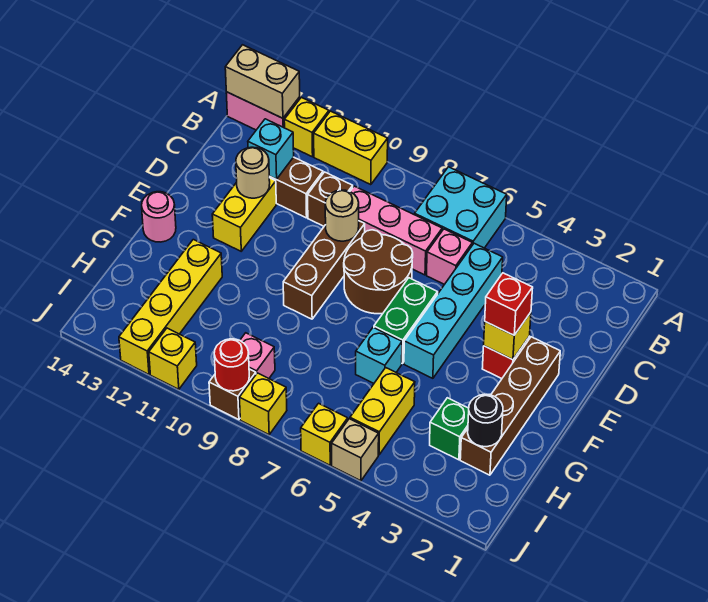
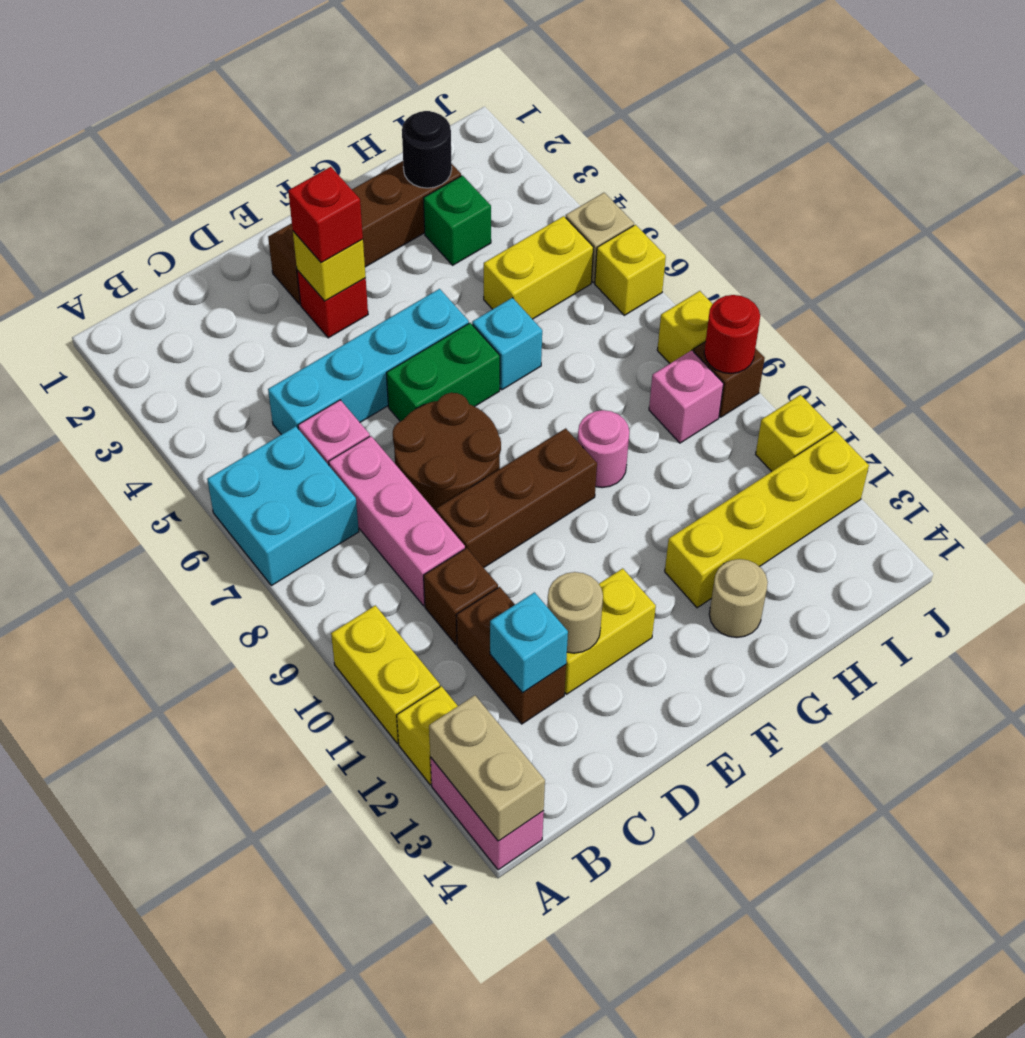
tan 1x1 round brick [325,190,359,241] -> tan 1x1 round brick moved to [709,559,768,638]
pink 1x1 round brick [142,192,176,242] -> pink 1x1 round brick moved to [578,410,629,488]

